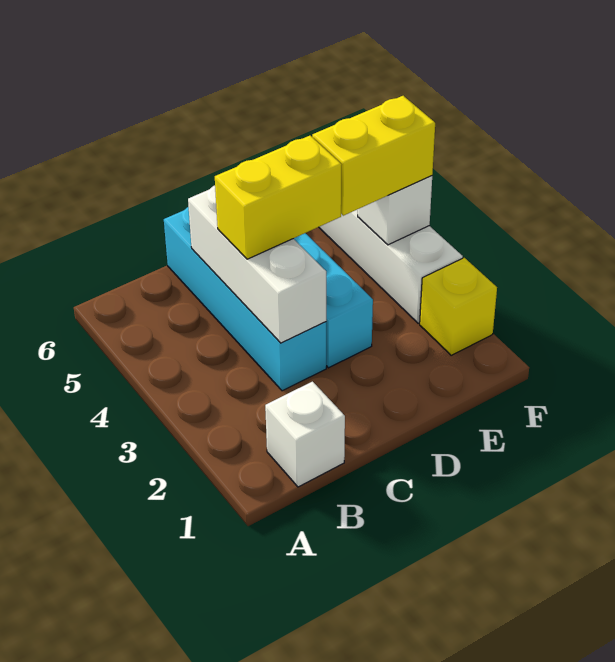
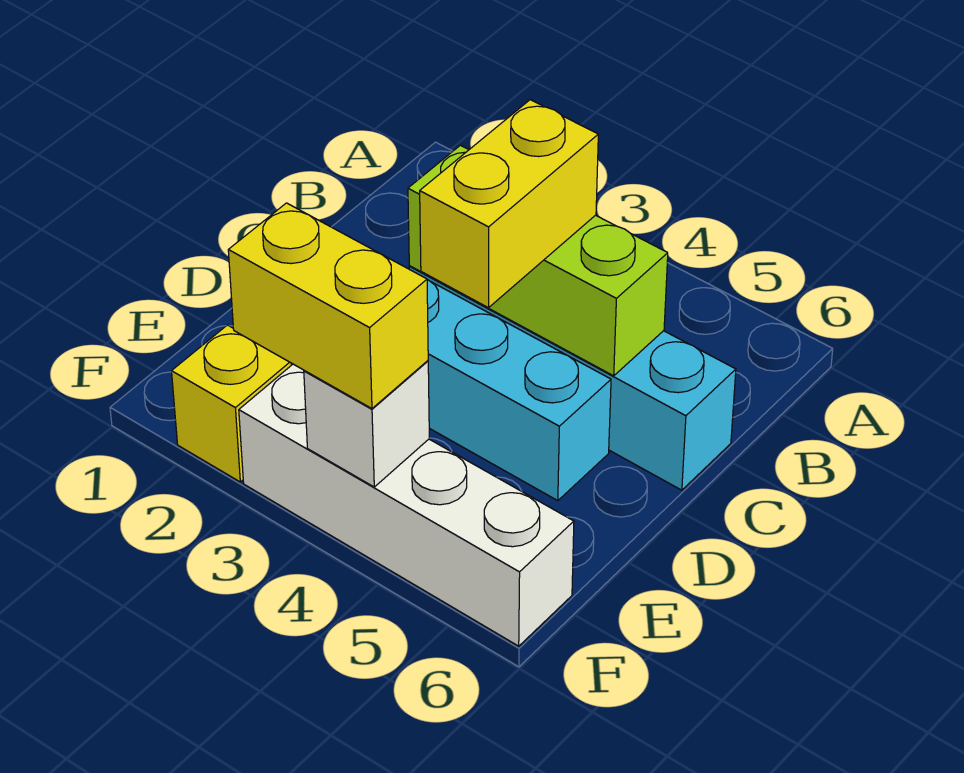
white 1x1 brick [265,382,345,487] -> none
white 1x3 brick [188,186,326,343] -> lime 1x3 brick [408,145,668,376]
yellow 1x2 brick [312,96,435,216] -> yellow 1x2 brick turned to [228,203,428,408]

